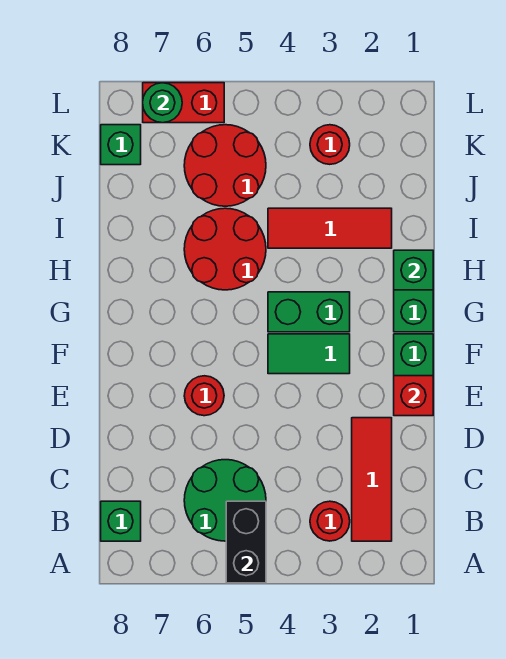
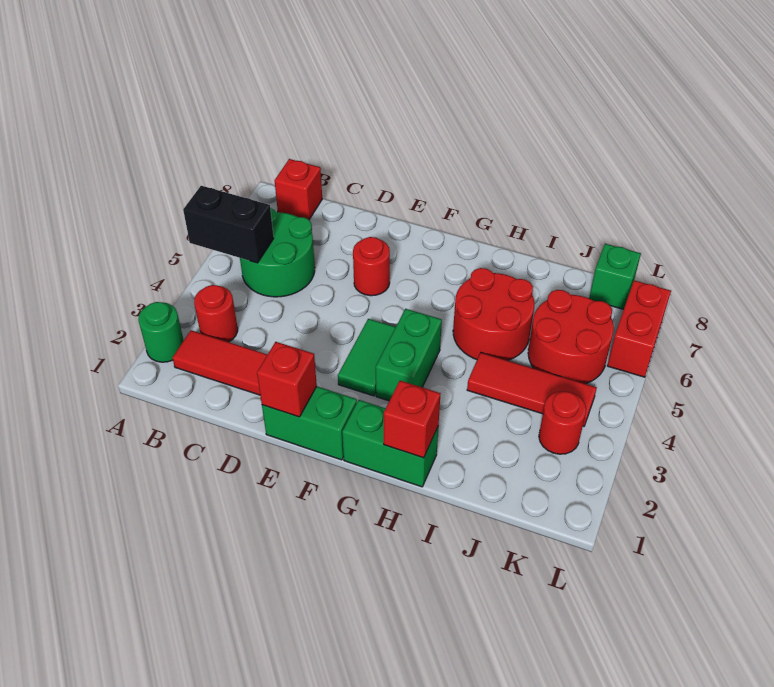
green 1x1 brick [101,501,141,541] -> red 1x1 brick [275,159,322,219]
green 1x1 brick [394,250,433,290] -> red 1x1 brick [384,381,441,458]
red 1x3 tile [268,208,392,248] -> red 1x3 tile turned to [467,353,597,426]
green 1x1 round brick [143,83,182,123] -> green 1x1 round brick moved to [138,302,184,362]

